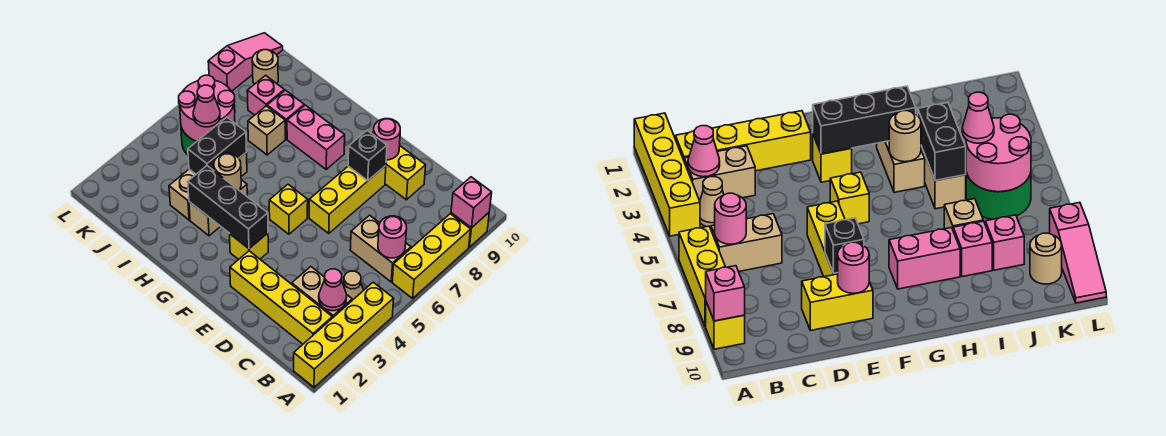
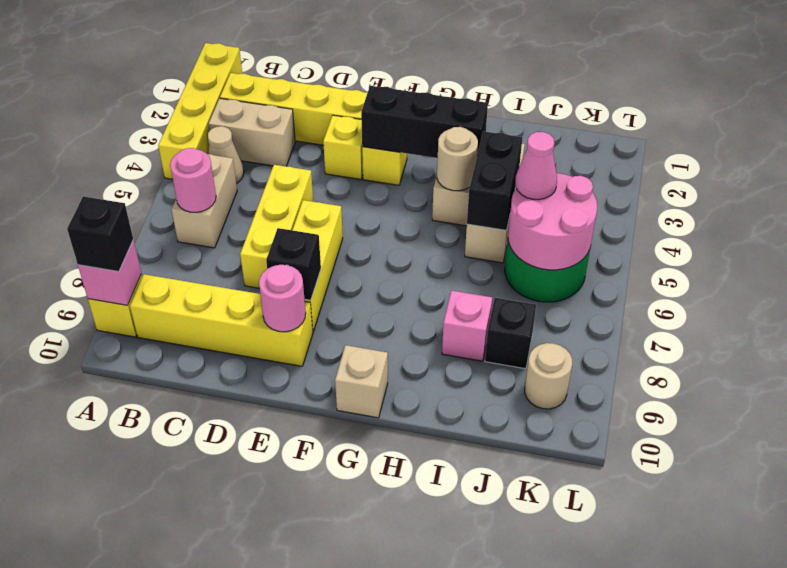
yellow 1x3 brick [392,214,471,298] -> yellow 1x3 brick moved to [240,165,313,288]
none -> black 1x1 brick [67,196,133,272]
pink 1x1 cone [319,269,347,311] -> none
tan 1x2 brick [350,215,411,282] -> tan 1x2 brick turned to [172,154,237,248]
yellow 1x2 brick [385,146,426,200] -> yellow 1x4 brick [130,274,313,366]
yellow 1x1 brick [269,185,308,234] -> yellow 1x1 brick moved to [323,115,363,179]
pink 1x2 brick [287,105,345,169] -> none
tan 1x1 brick [248,106,285,155] -> tan 1x1 brick moved to [335,345,388,418]
pink 1x1 brick [247,75,284,115] -> black 1x1 brick [485,298,536,369]
pink 1x3 slope [208,33,283,92] -> none

